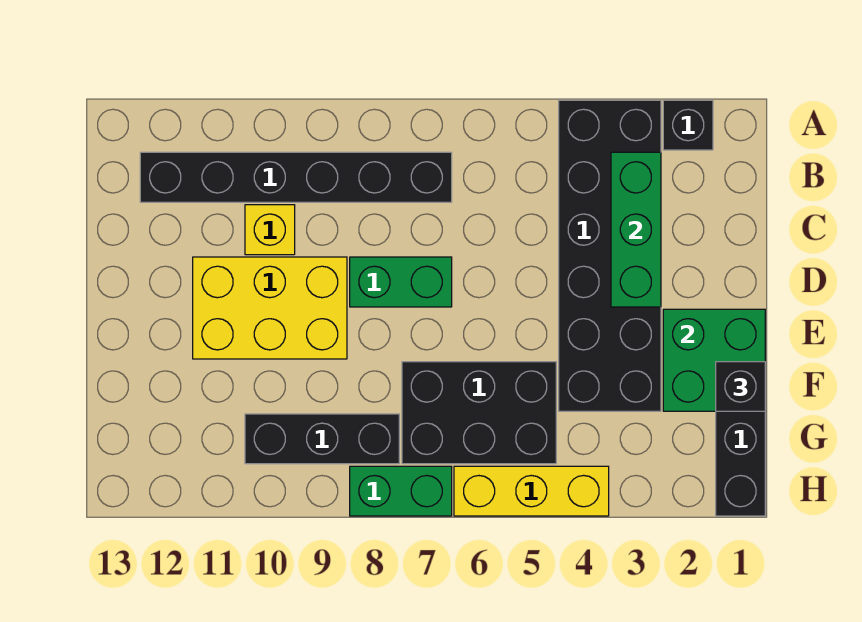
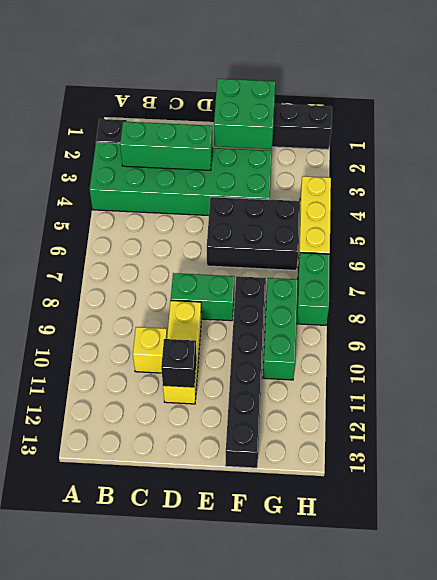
black 2x6 brick [559,100,661,411] -> green 2x6 brick [90,142,272,215]
black 1x6 brick [140,152,452,202] -> black 1x6 brick moved to [225,276,266,468]
green 1x2 brick [350,257,452,307] -> green 1x2 brick turned to [171,273,235,321]
yellow 2x3 brick [193,257,347,359] -> yellow 1x3 brick [163,301,201,404]
black 1x1 brick [716,362,765,411] -> black 1x1 brick moved to [161,339,197,387]
black 2x3 brick [402,362,556,464] -> black 2x3 brick turned to [207,197,300,270]
black 1x3 brick [245,414,399,464] -> green 1x3 brick [263,278,298,380]

